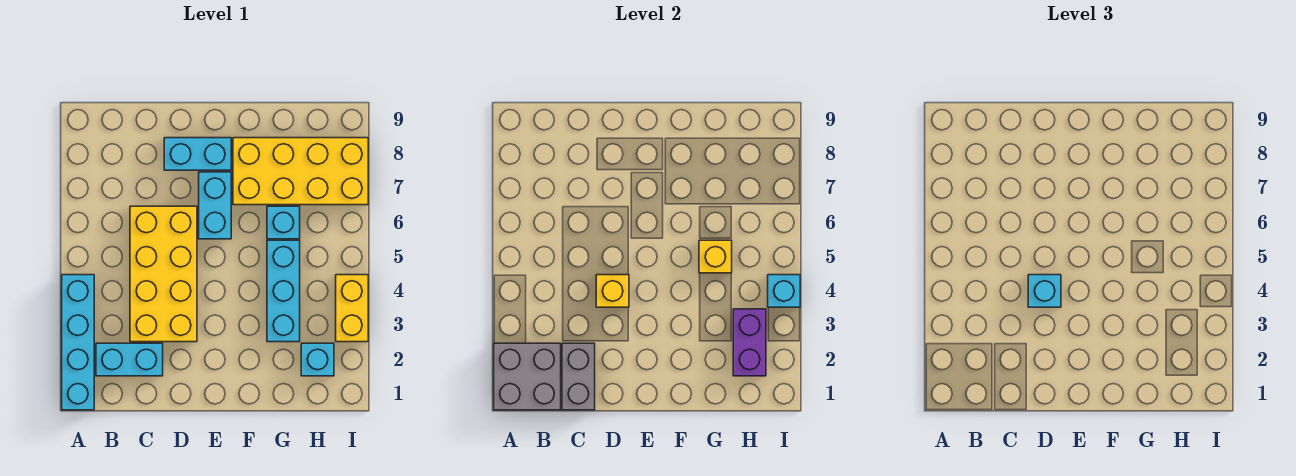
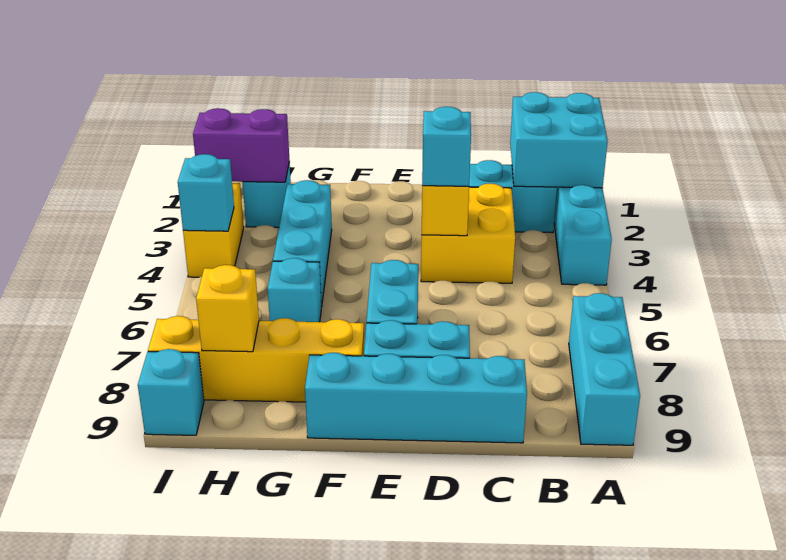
grey 2x2 brick [494,343,561,410] -> cyan 2x2 brick [510,92,608,188]
none -> cyan 1x3 brick [569,293,640,445]
grey 1x2 brick [562,343,595,410] -> none
yellow 2x4 brick [130,206,197,342] -> yellow 2x2 brick [421,184,515,283]
none -> cyan 1x4 brick [305,353,527,443]
yellow 2x4 brick [233,138,368,205] -> yellow 1x4 brick [148,316,364,402]
yellow 1x1 brick [699,240,732,273] -> yellow 1x1 brick moved to [196,265,259,352]
purple 1x2 brick [733,309,766,376] -> purple 1x2 brick turned to [193,108,289,182]
none -> cyan 1x1 brick [138,349,204,435]

